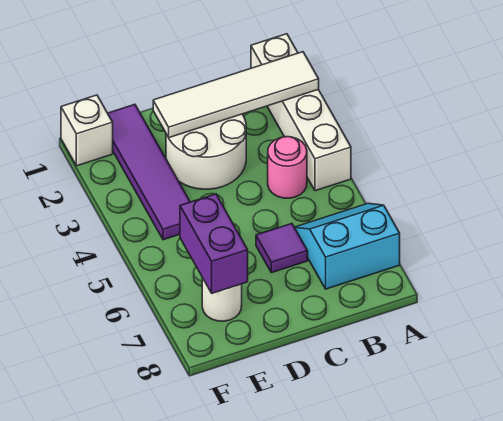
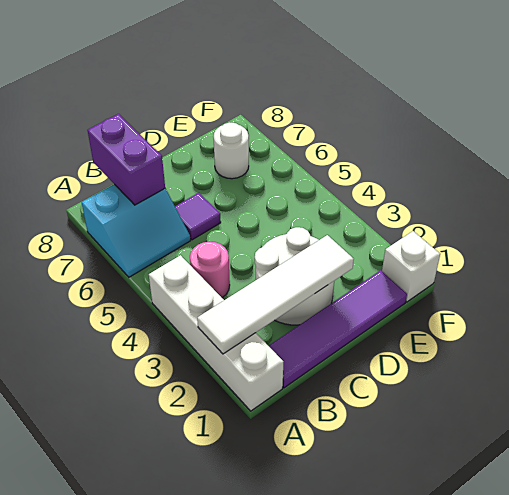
purple 1x4 tile [108,104,190,240] -> purple 1x4 tile turned to [269,270,407,388]
purple 1x2 brick [180,194,248,293] -> purple 1x2 brick moved to [88,114,165,205]

